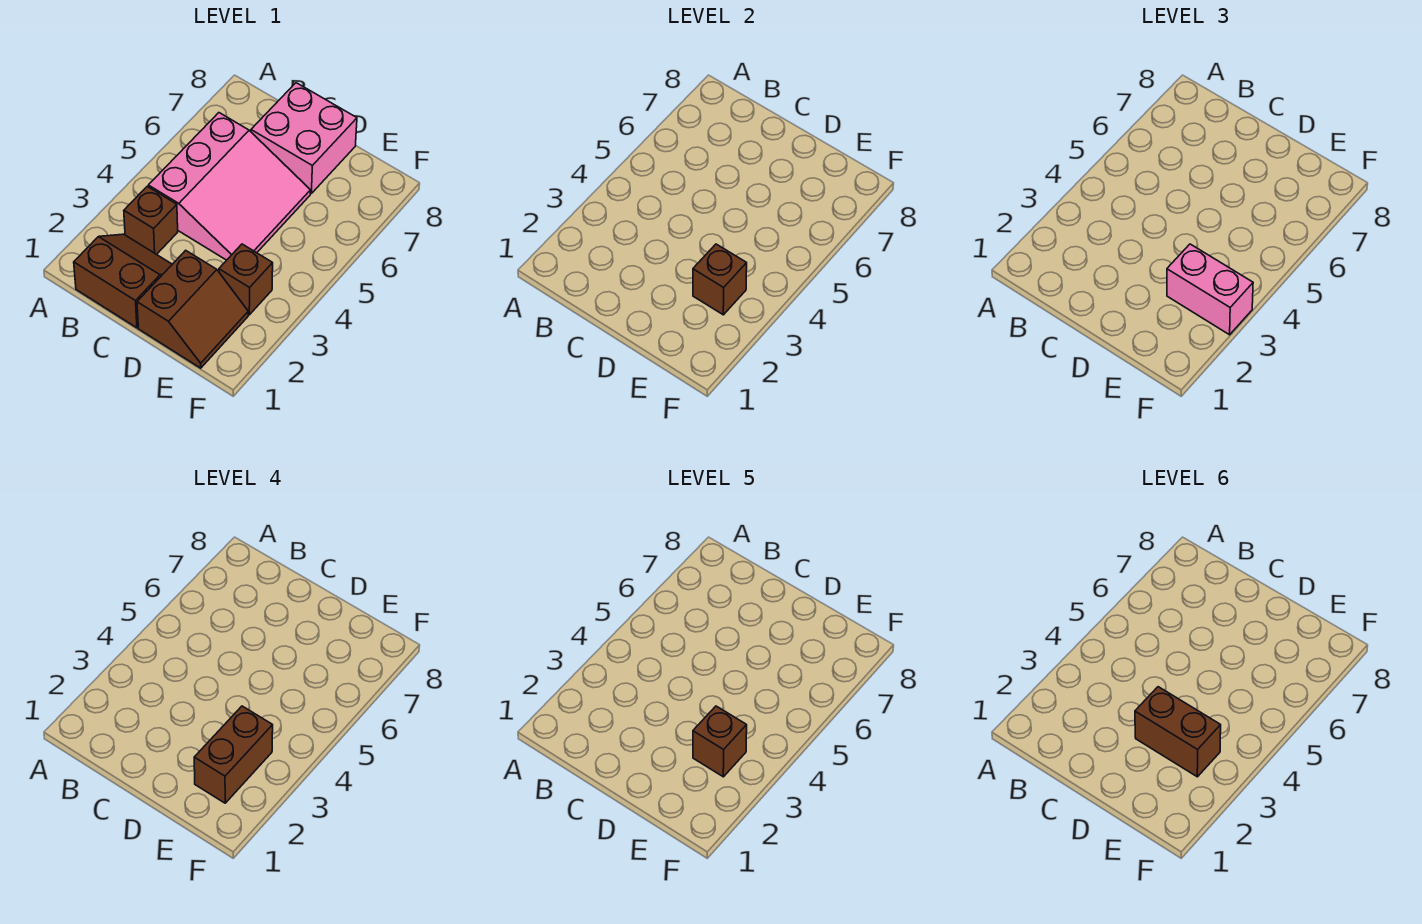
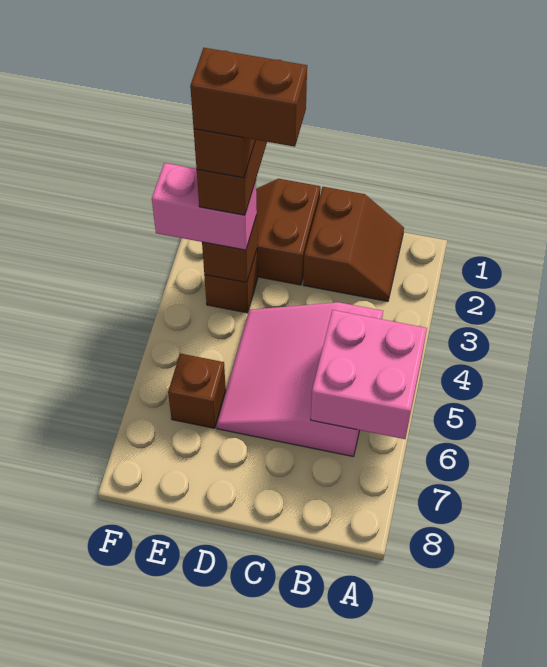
brown 2x2 slope [74,234,172,328] -> brown 2x2 slope turned to [303,187,404,301]
brown 1x1 brick [124,186,178,254] -> brown 1x1 brick moved to [168,353,226,428]
pink 2x2 brick [251,83,357,193] -> pink 2x2 brick moved to [311,310,427,439]

